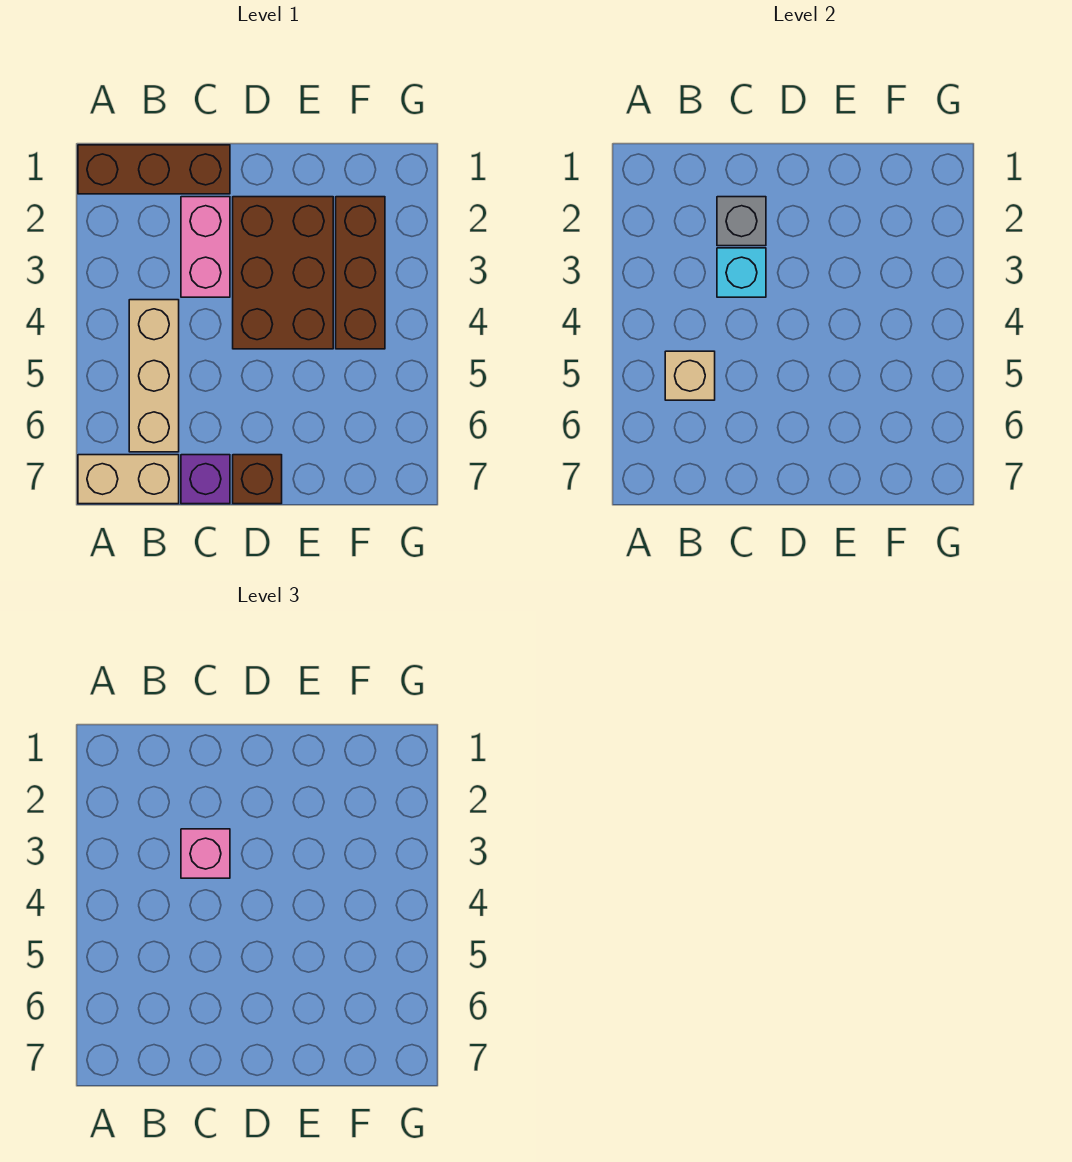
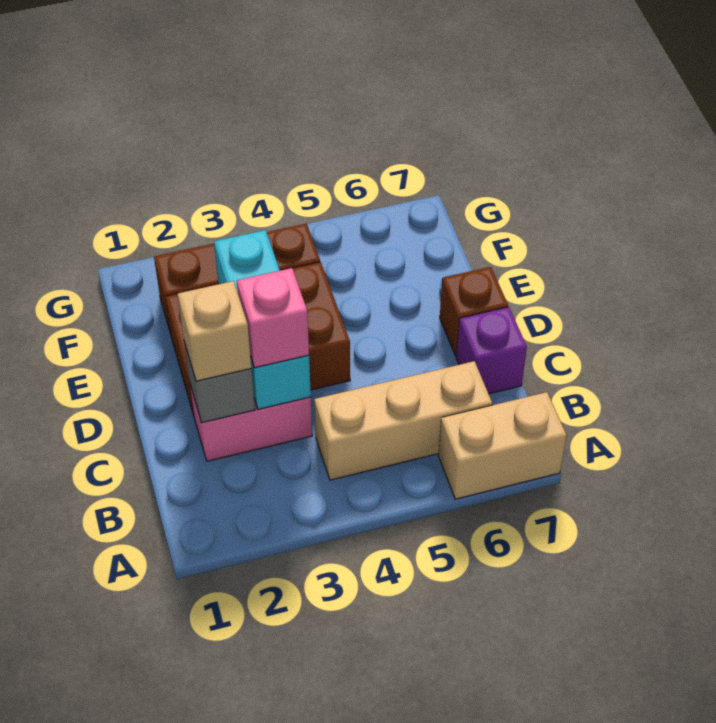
brown 1x3 brick [78,145,230,194] -> none
tan 1x2 brick [78,455,179,504] -> tan 1x2 brick turned to [438,392,567,499]
tan 1x1 brick [665,351,715,400] -> tan 1x1 brick moved to [177,281,251,381]
cyan 1x1 brick [717,248,766,297] -> cyan 1x3 brick [214,230,311,409]

